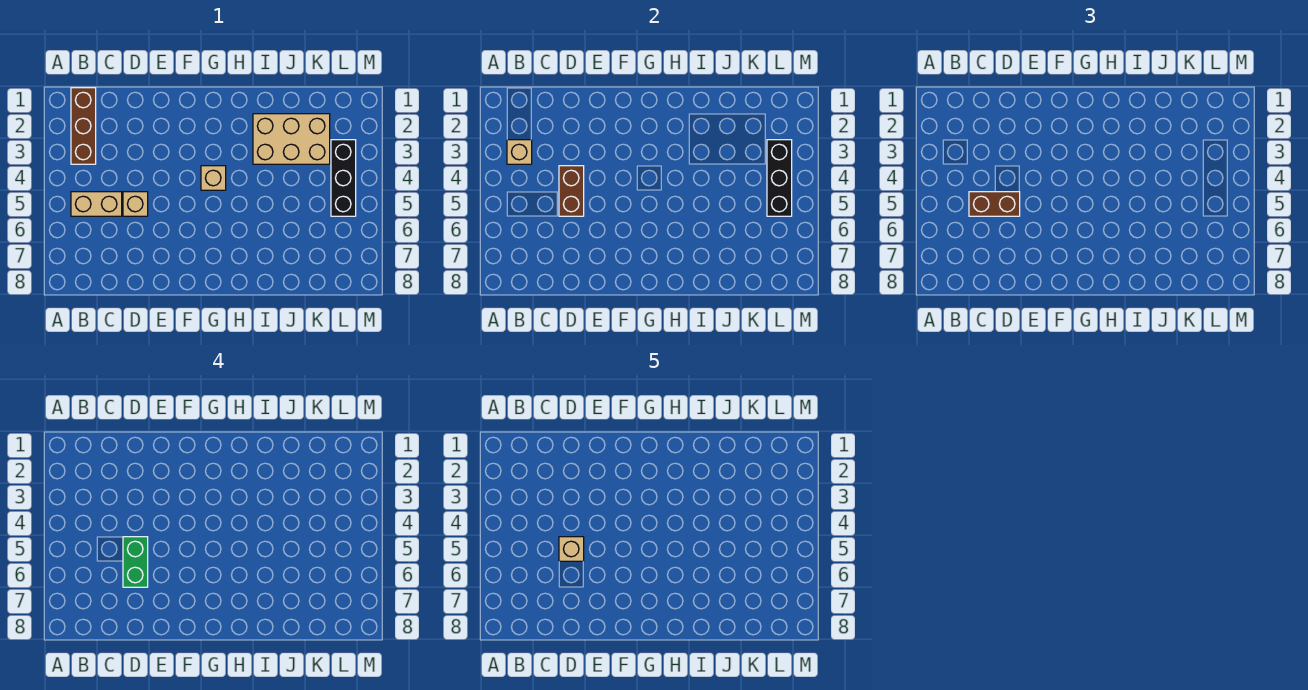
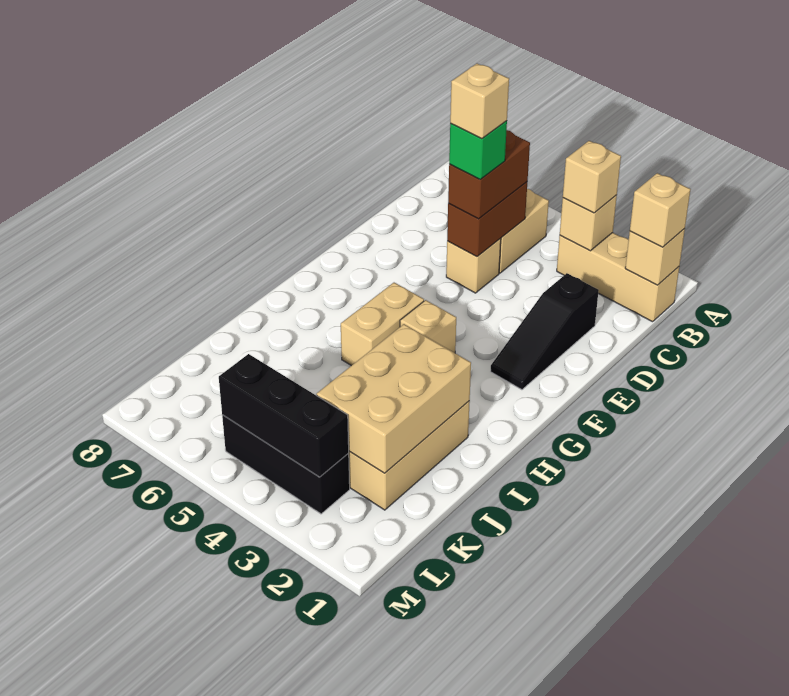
brown 1x3 brick [71,88,96,164] -> tan 1x3 brick [557,233,679,322]
none -> tan 1x1 brick [625,228,685,285]
none -> tan 1x1 brick [630,173,691,247]
none -> tan 1x1 brick [563,141,621,213]
none -> black 1x3 slope [491,273,599,390]
brown 1x2 brick [559,166,584,216] -> brown 1x2 brick turned to [447,182,527,257]
green 1x2 brick [123,537,148,587] -> green 1x1 brick [449,121,507,179]
none -> tan 1x2 brick [341,283,424,366]
none -> tan 2x3 brick [317,324,471,473]

